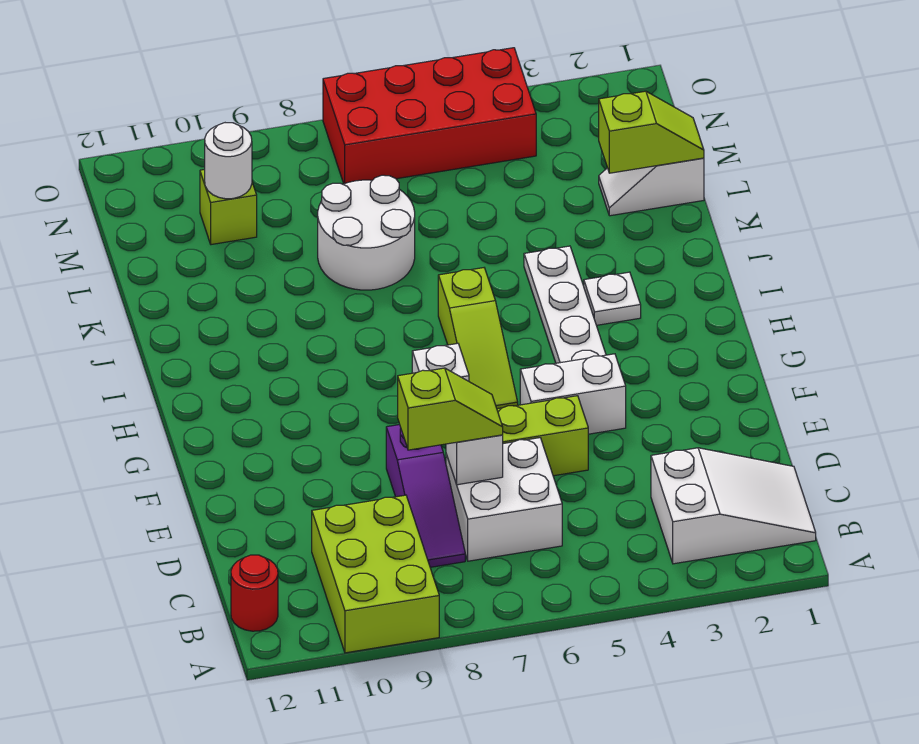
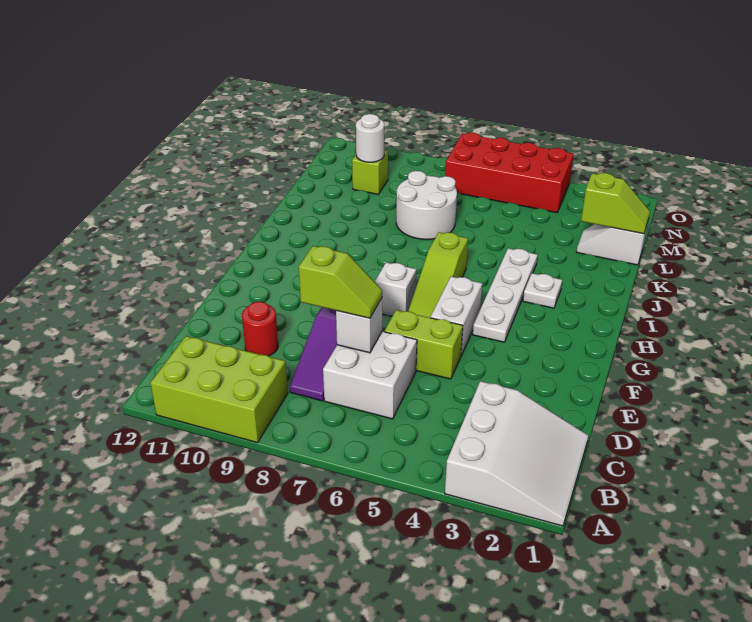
lime 2x3 brick [312,495,439,653] -> lime 2x3 brick turned to [151,336,288,443]
white 2x3 slope [651,448,816,564] -> white 3x3 slope [445,381,588,526]
red 1x1 round brick [231,555,278,631] -> red 1x1 round brick moved to [242,302,278,356]
white 1x2 brick [520,354,626,434] -> white 1x2 brick turned to [430,276,482,355]

